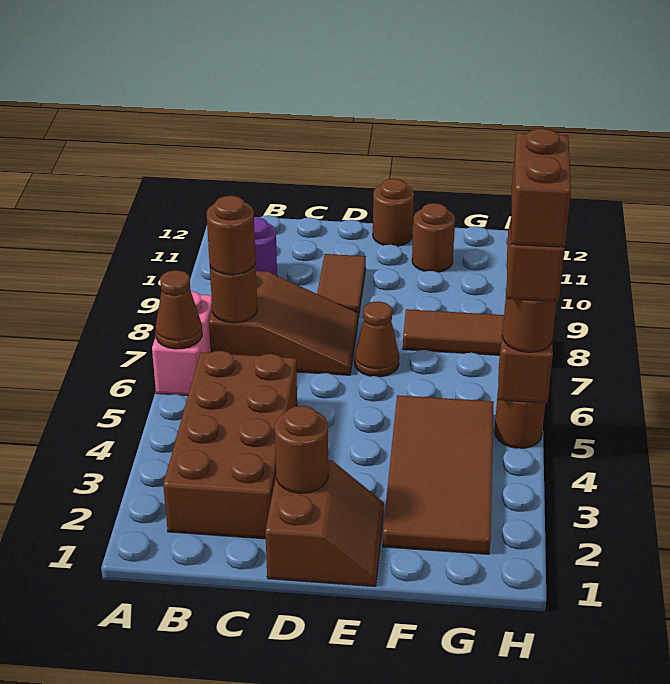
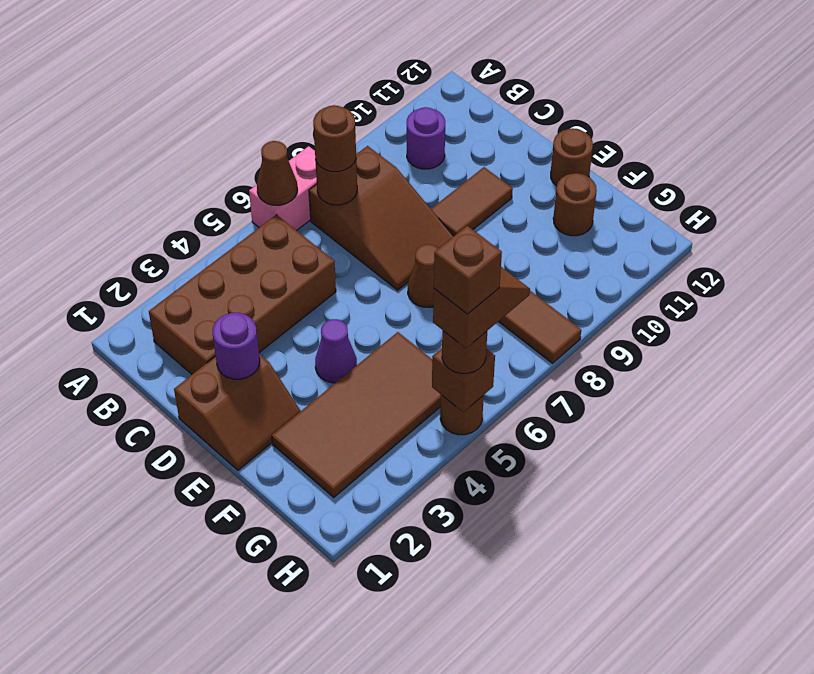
brown 1x1 round brick [275,406,328,493] -> purple 1x1 round brick [213,313,260,379]
none -> purple 1x1 cone [315,319,357,383]
brown 1x2 brick [511,128,571,247] -> brown 1x1 brick [434,226,502,314]

